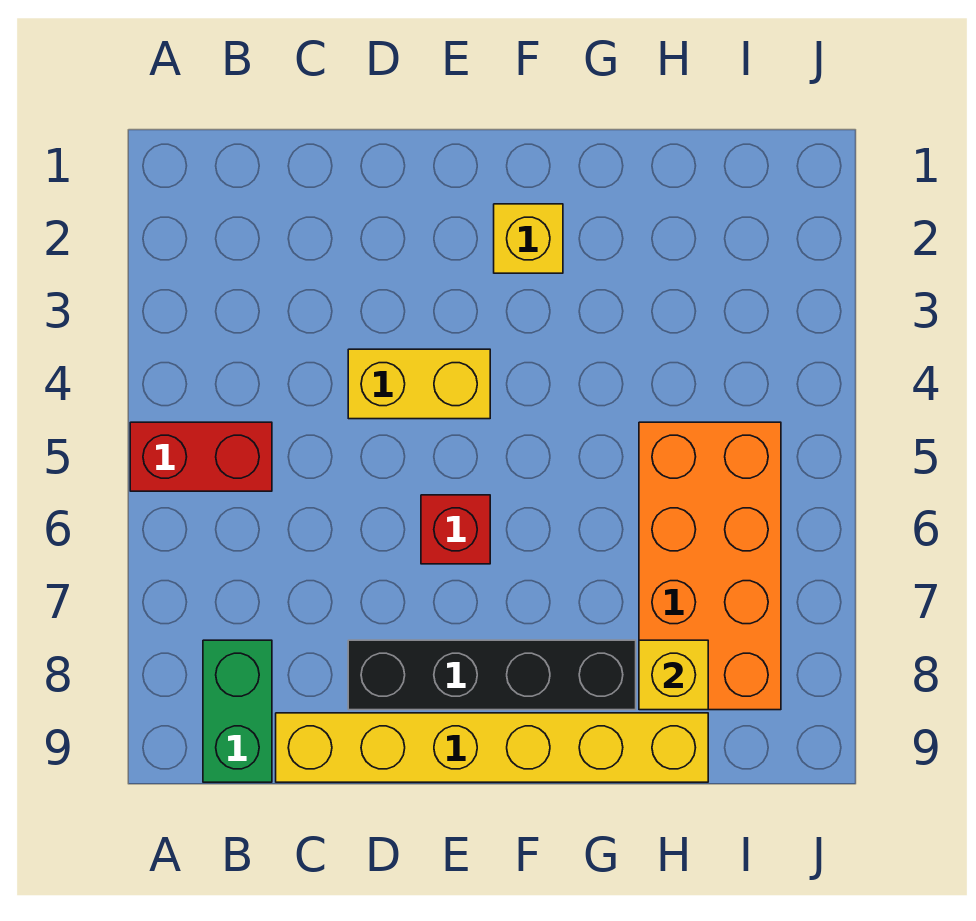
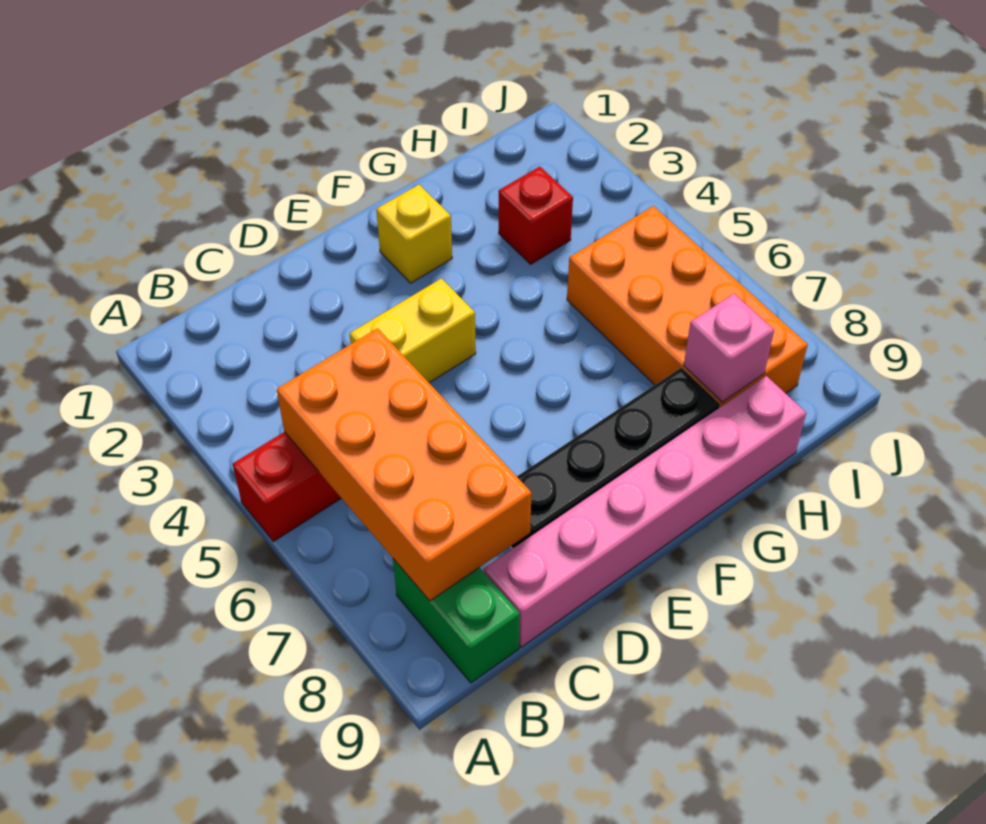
none -> orange 2x4 brick [277,328,532,601]
yellow 1x6 brick [276,713,708,782] -> pink 1x6 brick [484,376,806,647]
red 1x1 brick [421,495,490,564] -> red 1x1 brick moved to [499,166,573,264]
yellow 1x1 brick [639,640,708,710] -> pink 1x1 brick [684,294,774,402]

